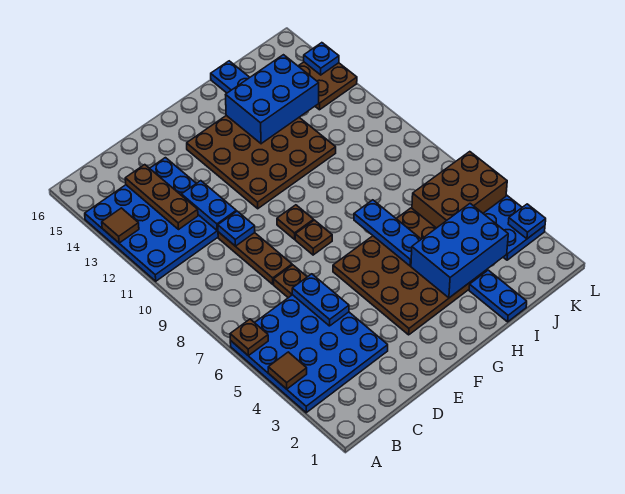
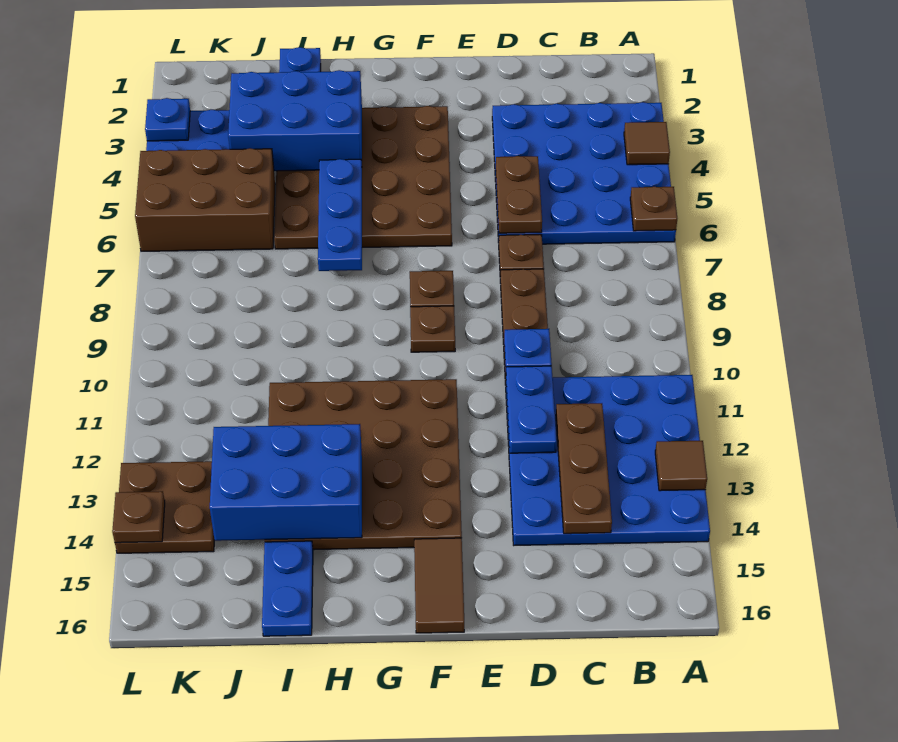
blue 1x2 plate [292,274,349,326] -> brown 1x2 plate [496,156,542,233]
none -> brown 1x2 tile [414,538,464,633]
blue 1x1 plate [304,43,339,75] -> brown 1x1 plate [112,491,165,543]

